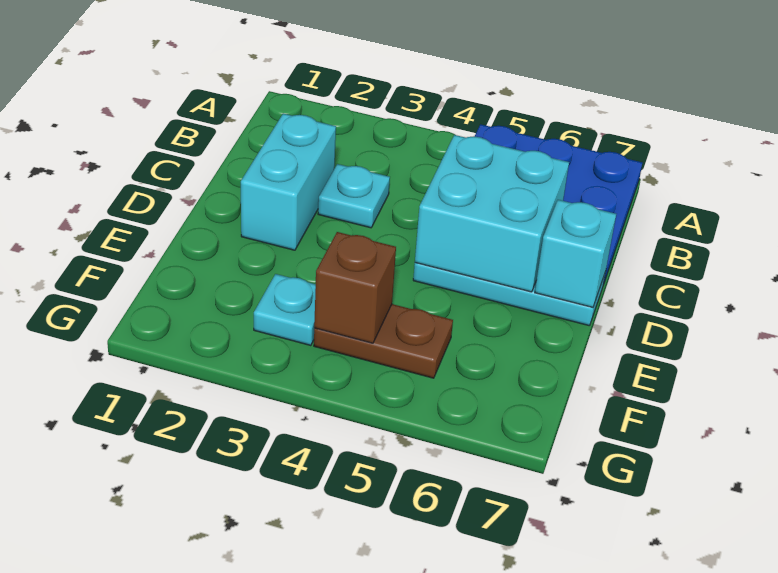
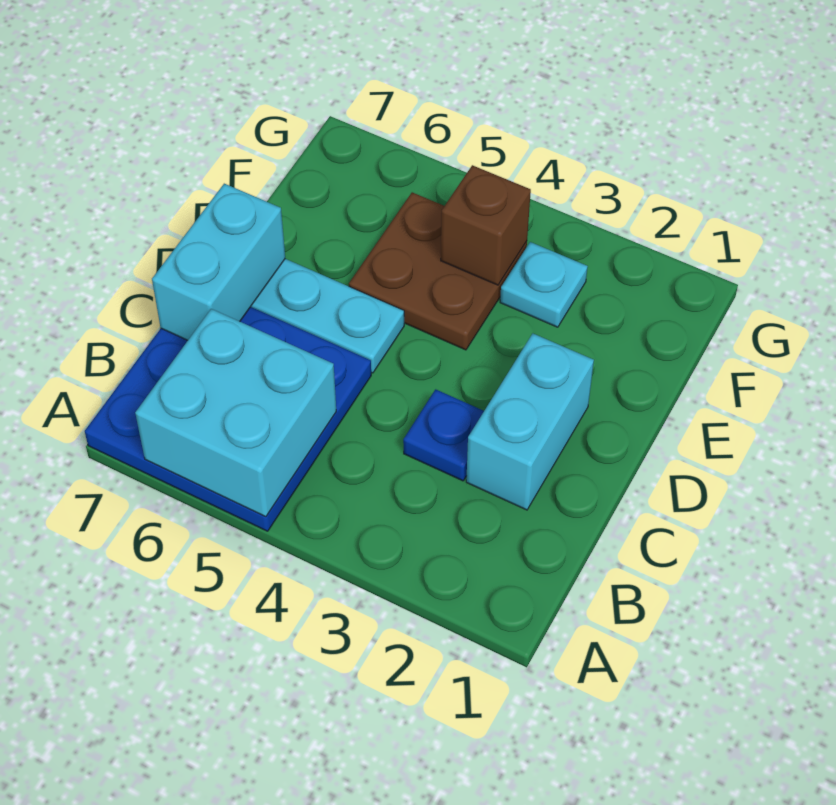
cyan 1x1 plate [318,164,390,228] -> blue 1x1 plate [403,389,484,481]
cyan 2x2 brick [415,135,569,292] -> cyan 2x2 brick moved to [135,309,336,517]
cyan 1x1 brick [535,200,616,307] -> cyan 1x2 brick [152,184,285,340]
brown 1x2 plate [314,304,453,378] -> brown 2x2 plate [349,192,527,350]

